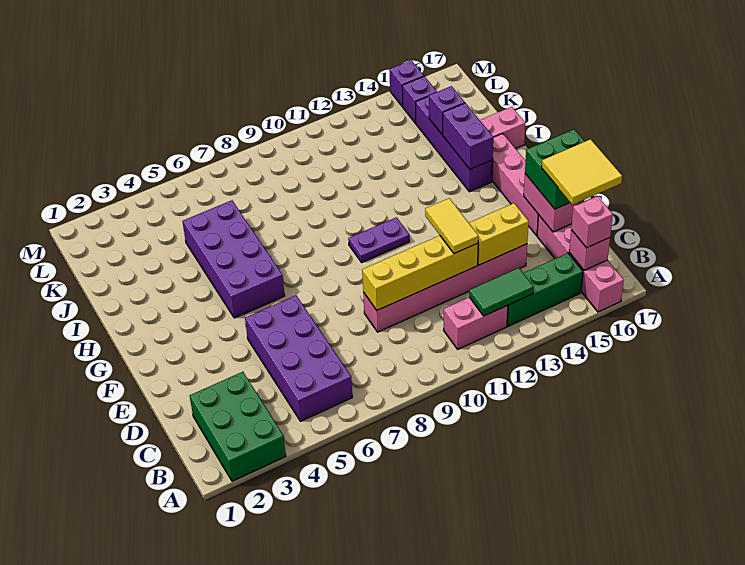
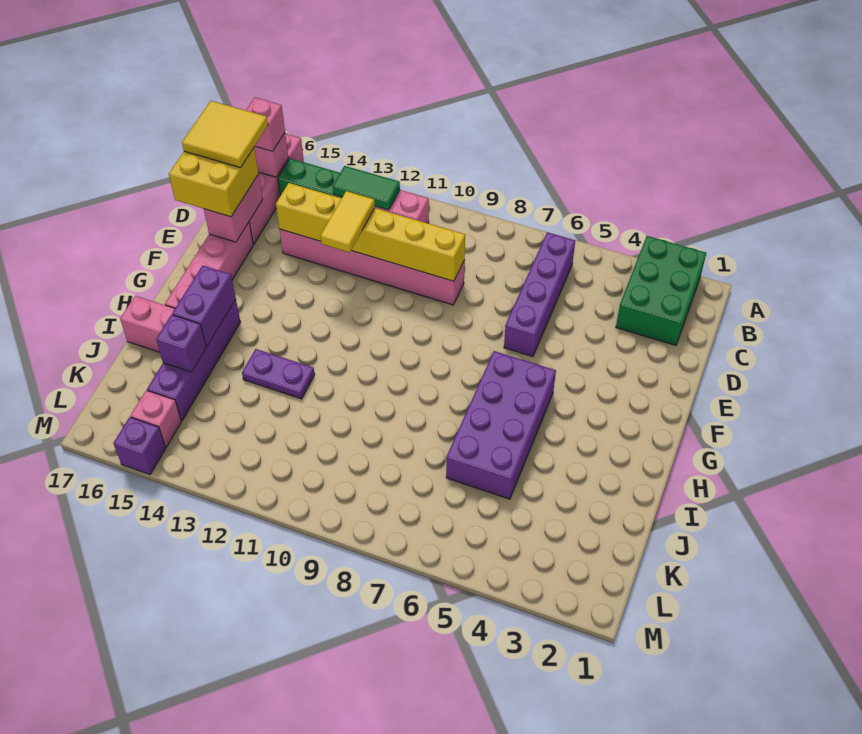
purple 2x4 brick [245,295,352,421] -> purple 1x4 brick [504,232,575,357]
green 2x2 brick [525,129,585,209] -> yellow 2x2 brick [169,148,258,217]
purple 1x2 plate [348,217,410,262] -> purple 1x2 plate moved to [242,349,315,399]
purple 1x1 brick [402,76,437,123] -> pink 1x1 brick [131,390,181,447]

